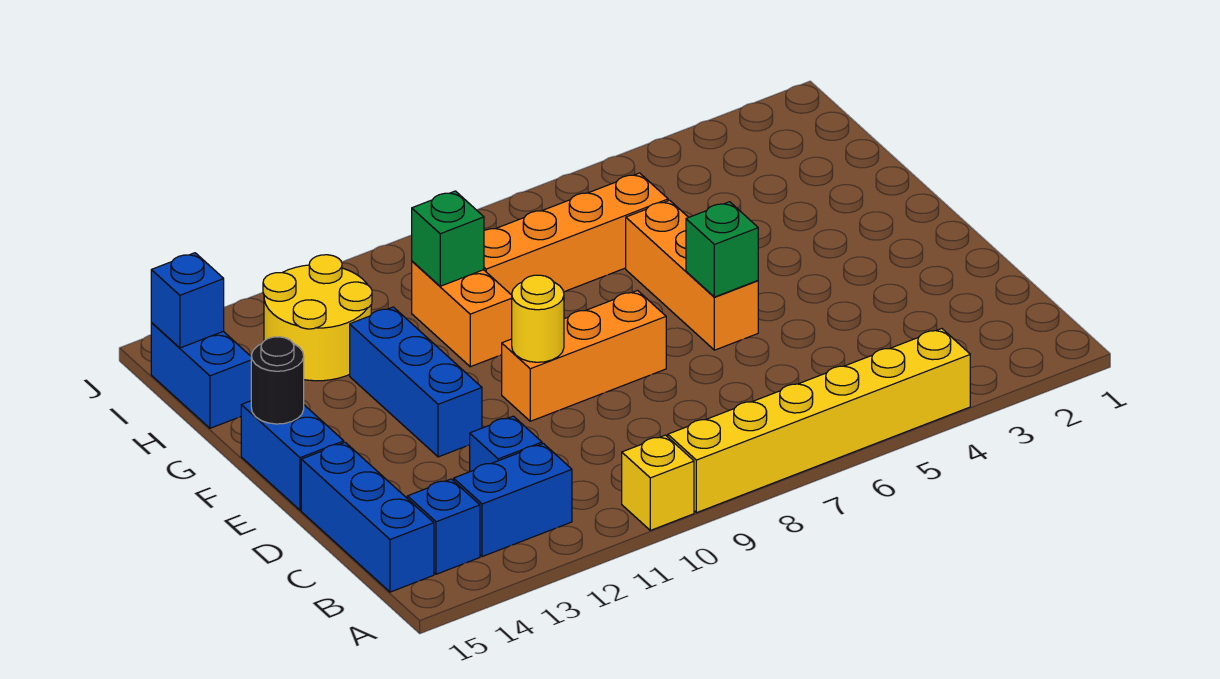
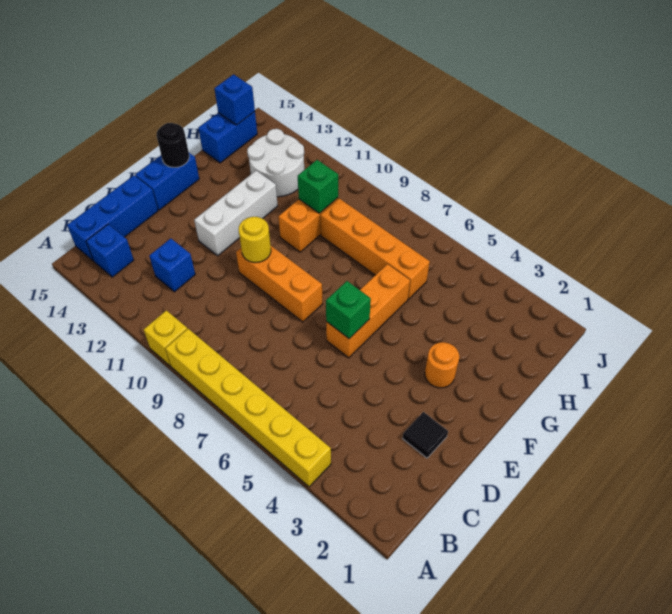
blue 1x2 brick [454,443,572,557] -> none
none -> black 1x1 tile [403,412,448,458]
blue 1x3 brick [350,307,482,457] -> white 1x3 brick [194,171,278,256]
none -> orange 1x1 round brick [425,342,459,388]
yellow 2x2 round brick [263,255,372,381] -> white 2x2 round brick [247,129,304,197]

